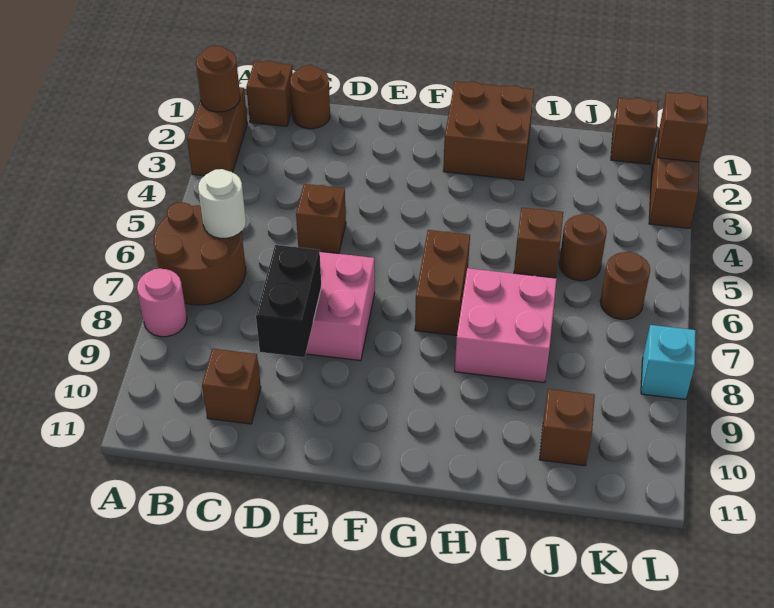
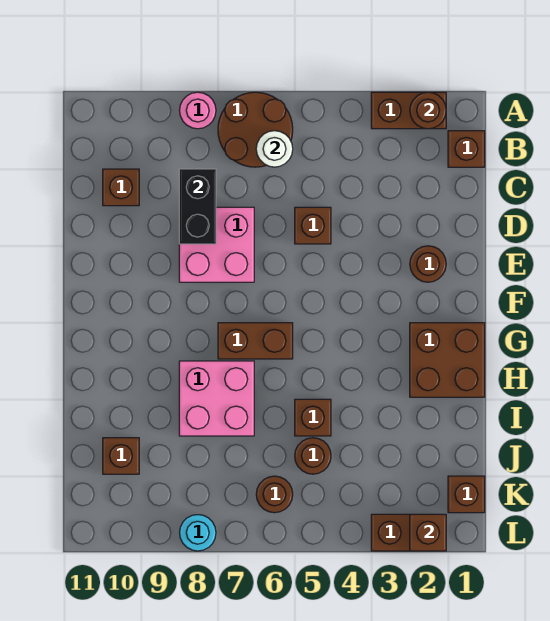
brown 1x1 round brick [290,65,330,129] -> brown 1x1 round brick moved to [410,246,446,282]
black 1x2 brick [256,245,321,357] -> black 1x2 brick turned to [179,169,216,244]
cyan 1x1 brick [641,325,696,399] -> cyan 1x1 round brick [180,515,216,551]

